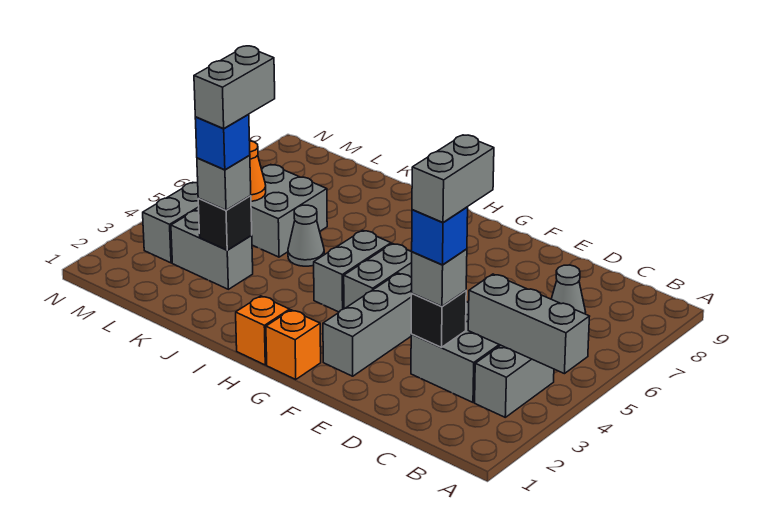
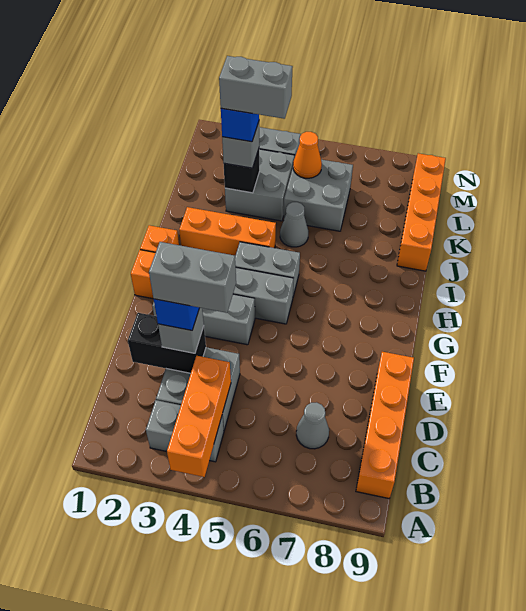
grey 1x3 brick [468,274,590,374] -> orange 1x3 brick [167,356,231,477]
none -> orange 1x4 brick [356,352,414,499]
black 1x1 brick [411,291,466,347] -> black 1x2 brick [128,313,206,373]
none -> orange 1x3 brick [179,207,276,256]
none -> orange 1x4 brick [397,153,446,271]
grey 1x2 brick [171,210,253,289] -> grey 2x2 brick [225,149,295,221]

